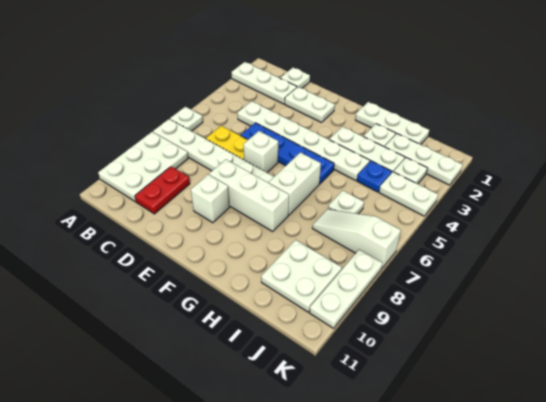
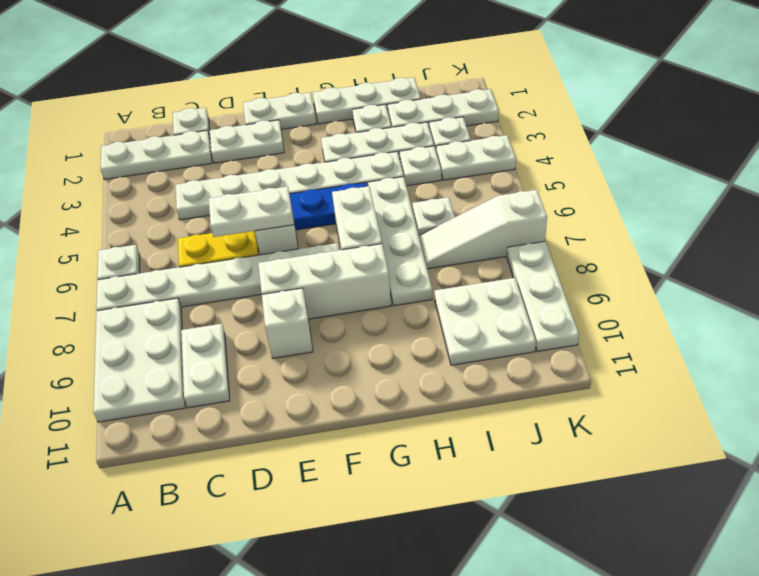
red 1x2 plate [135,167,190,214] -> white 1x2 plate [181,324,230,408]
none -> white 1x2 plate [209,186,294,237]
none -> white 1x2 plate [243,92,316,129]
none -> white 1x4 plate [368,177,432,306]
blue 1x1 plate [357,161,392,192] -> white 1x1 plate [399,146,441,186]

